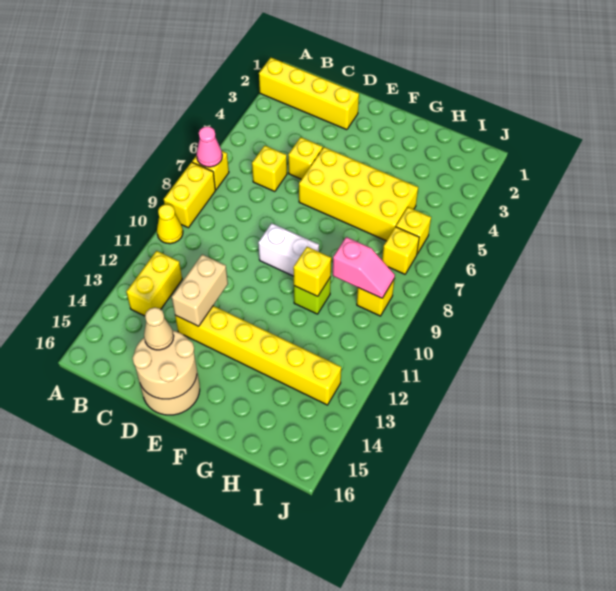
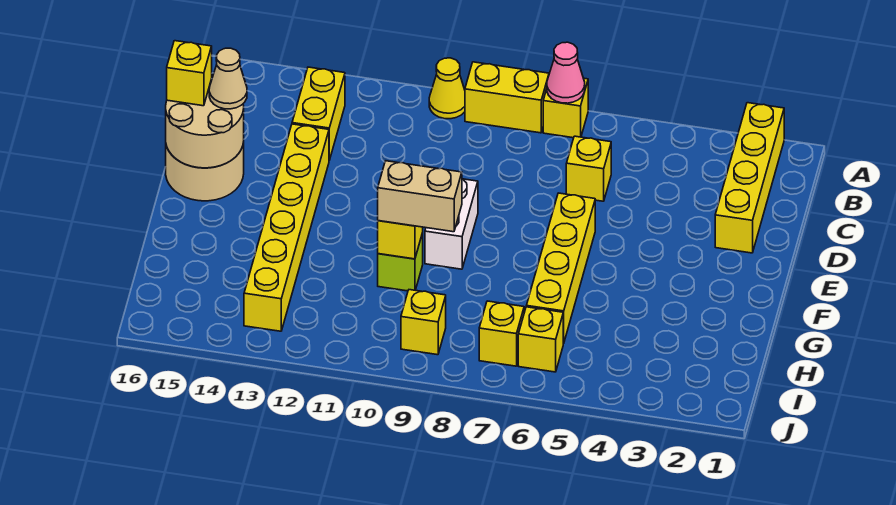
yellow 1x2 brick [126,251,182,316] -> yellow 1x2 brick turned to [292,67,345,160]
yellow 1x1 brick [288,137,323,179] -> yellow 1x1 brick moved to [167,41,212,106]
tan 1x2 brick [172,254,228,326] -> tan 1x2 brick moved to [378,161,462,232]
yellow 2x4 brick [299,147,418,241] -> yellow 1x4 brick [526,193,595,343]
pink 1x2 slope [333,237,395,298] -> none

